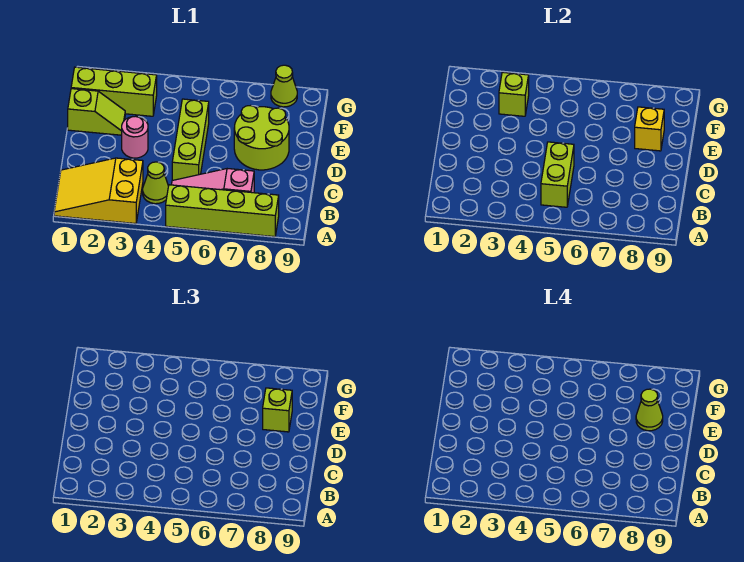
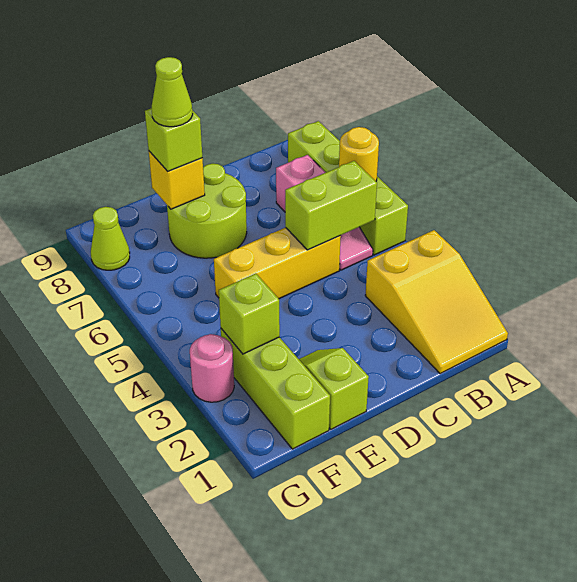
none -> yellow 1x1 round brick [339,127,379,181]
lime 1x1 cone [143,162,168,204] -> none
lime 1x3 brick [172,99,209,180] -> yellow 1x3 brick [214,228,341,299]
pink 1x1 round brick [122,116,148,158] -> pink 1x1 round brick moved to [190,334,234,402]

